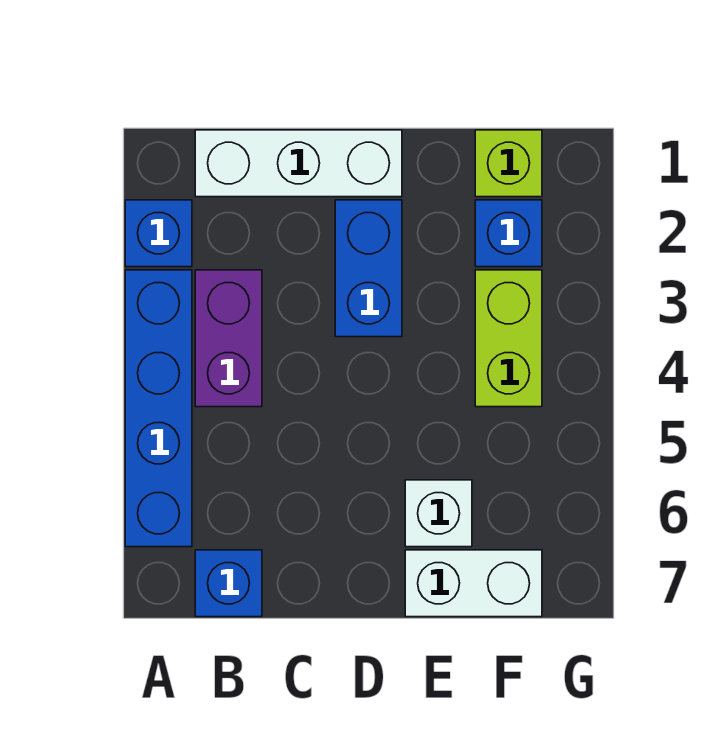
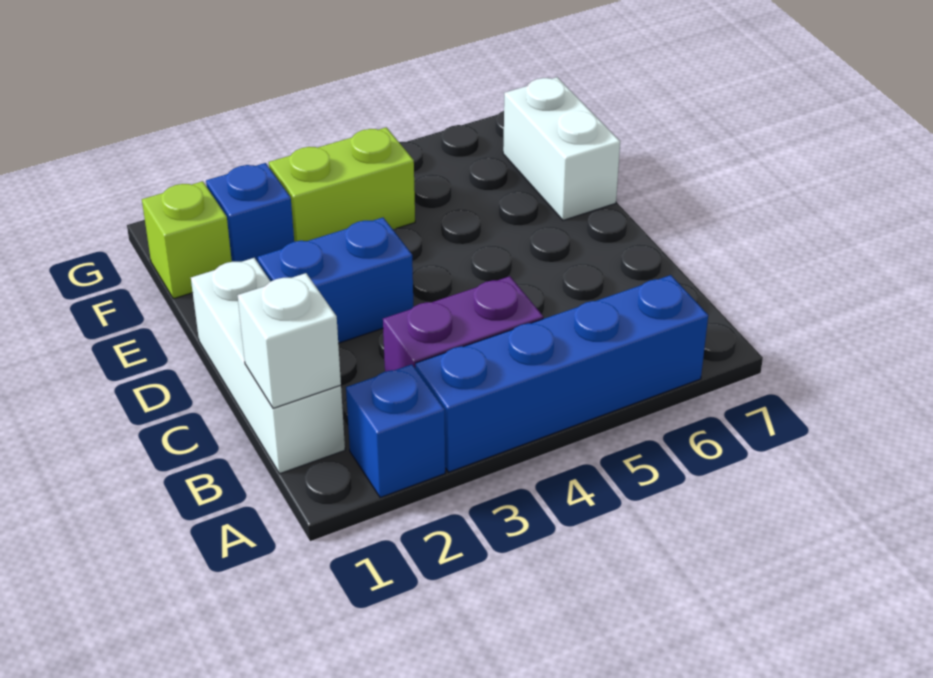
blue 1x1 brick [195,550,262,617] -> none
white 1x1 brick [405,480,472,547] -> white 1x1 brick moved to [238,273,341,408]

